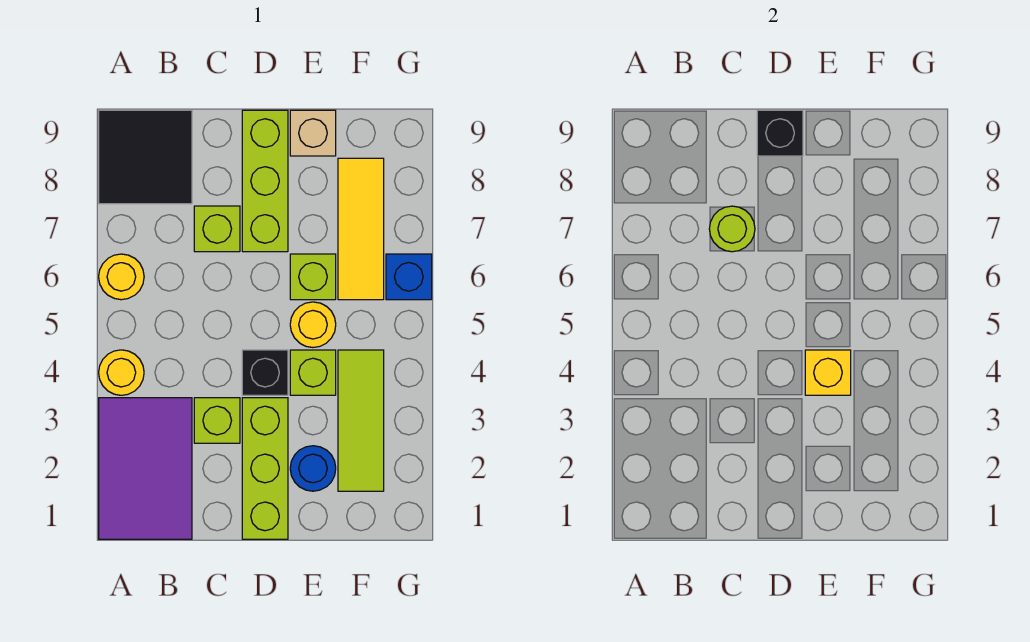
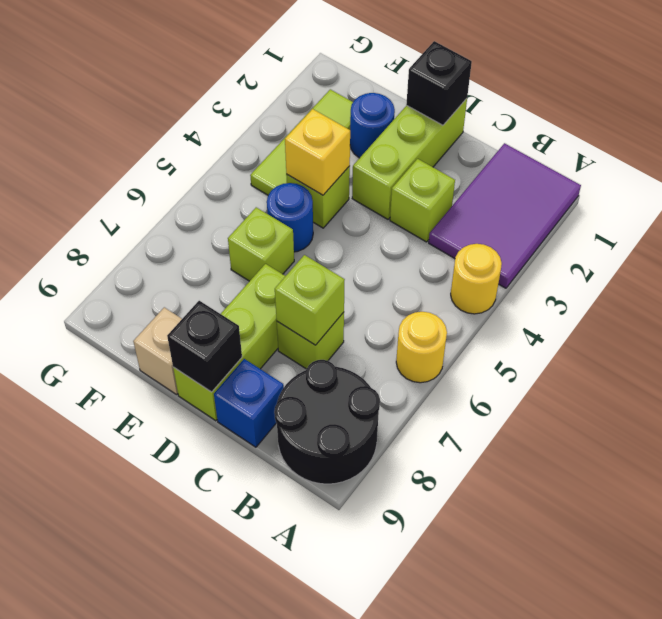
black 2x2 tile [99,110,192,204] -> black 2x2 round brick [274,360,380,484]
lime 1x1 round brick [709,206,755,252] -> lime 1x1 brick [275,255,345,345]
black 1x1 brick [242,350,288,395] -> black 1x1 brick moved to [406,41,472,125]
yellow 1x1 round brick [290,302,336,347] -> blue 1x1 round brick [267,183,313,252]
yellow 1x3 tile [338,158,384,300] -> none
blue 1x1 brick [386,254,432,300] -> blue 1x1 brick moved to [214,359,284,447]

